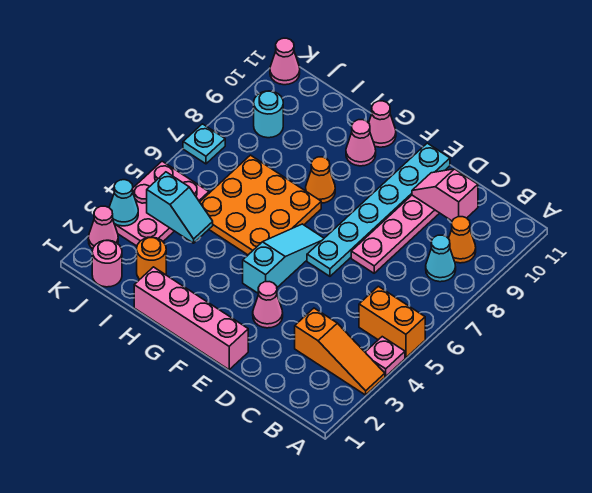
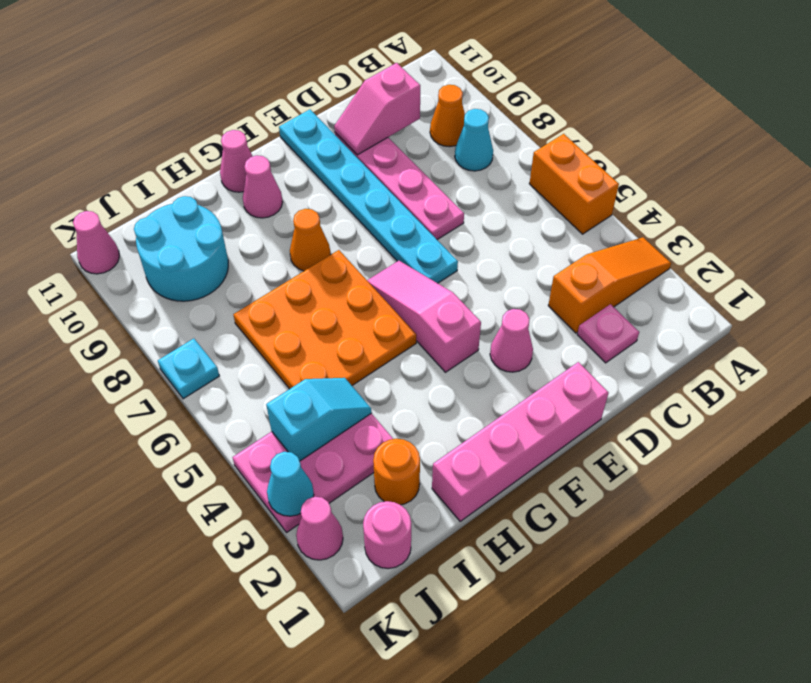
pink 1x1 plate [365,337,405,376] -> pink 1x1 plate moved to [577,304,639,363]
orange 1x2 brick [359,286,425,358] -> orange 1x2 brick turned to [529,134,619,234]
cyan 1x3 slope [243,224,324,294] -> pink 1x3 slope [367,261,481,372]
pink 2x3 plate [114,161,209,246] -> pink 2x3 plate turned to [233,413,393,532]
cyan 1x1 round brick [254,91,283,138] -> cyan 2x2 round brick [134,196,228,301]

